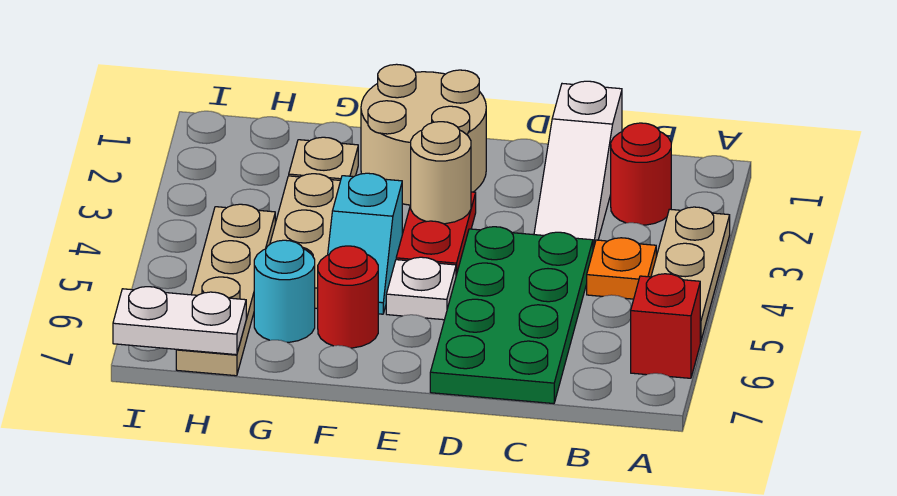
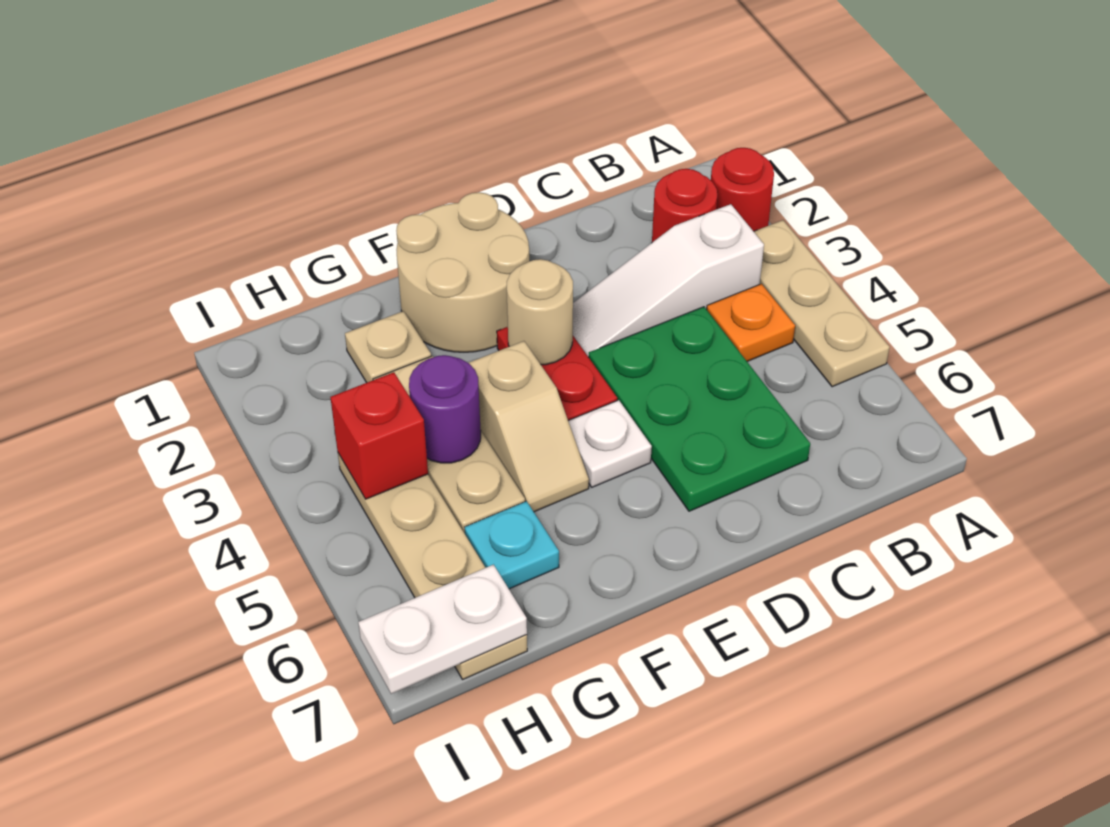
red 1x1 brick [631,274,700,378] -> red 1x1 brick moved to [330,372,428,499]
white 1x3 slope [534,81,622,249] -> white 1x3 slope turned to [573,204,764,357]
green 2x4 plate [430,227,593,404] -> green 2x3 plate [589,307,810,511]
cyan 1x2 slope [328,173,402,314] -> tan 1x2 slope [469,341,589,512]
red 1x1 round brick [318,246,378,348] -> red 1x1 round brick moved to [711,148,774,231]
none -> purple 1x1 round brick [409,355,481,463]
cyan 1x1 round brick [254,240,315,342] -> cyan 1x1 plate [465,501,559,589]

